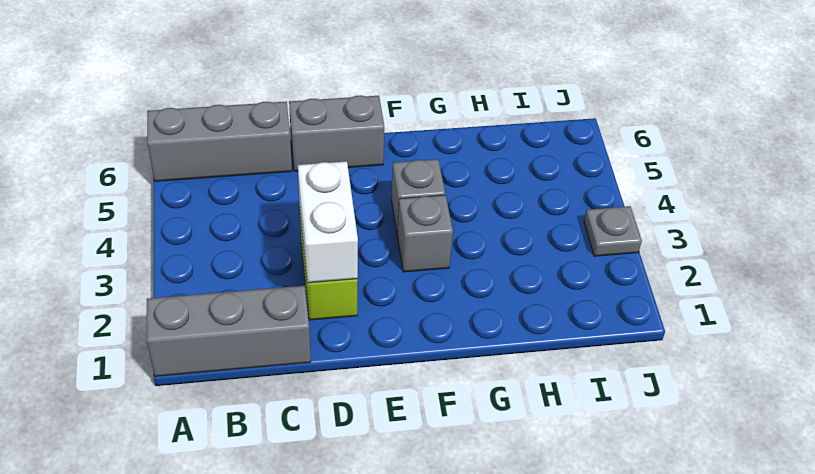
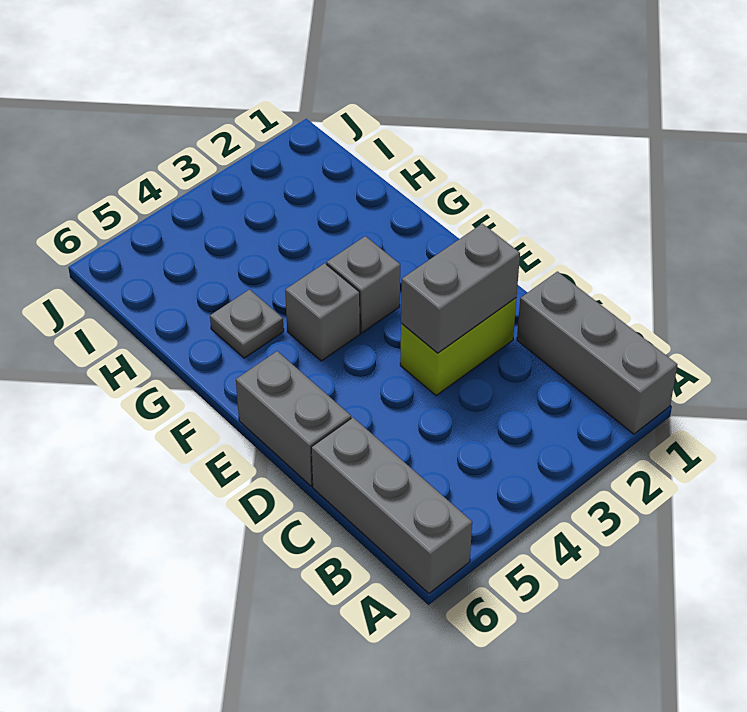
white 1x2 brick [298,161,358,283] -> grey 1x2 brick [401,224,520,353]
grey 1x1 plate [584,206,642,256] -> grey 1x1 plate moved to [210,289,284,358]

